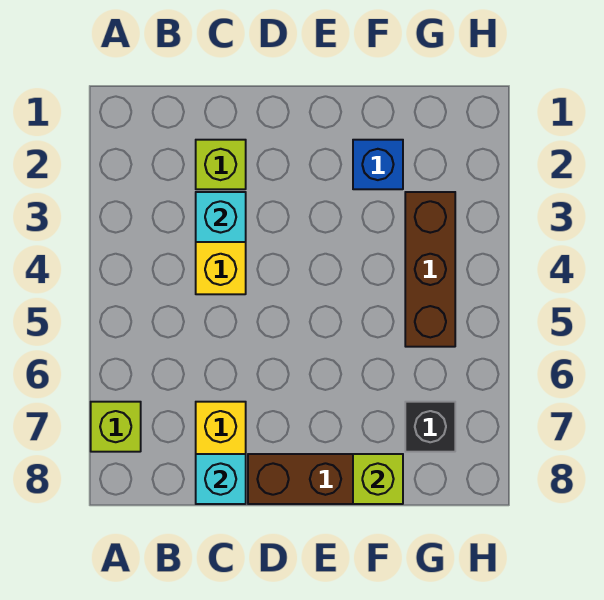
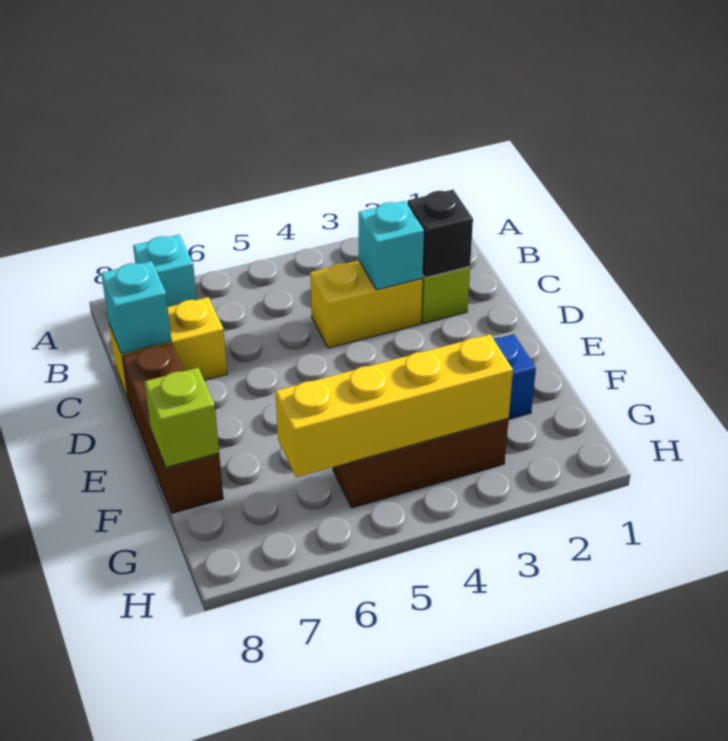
lime 1x1 brick [91,402,141,452] -> cyan 1x1 brick [133,235,197,307]
none -> yellow 1x4 brick [275,334,513,477]
black 1x1 brick [405,402,455,452] -> black 1x1 brick moved to [407,190,473,278]

